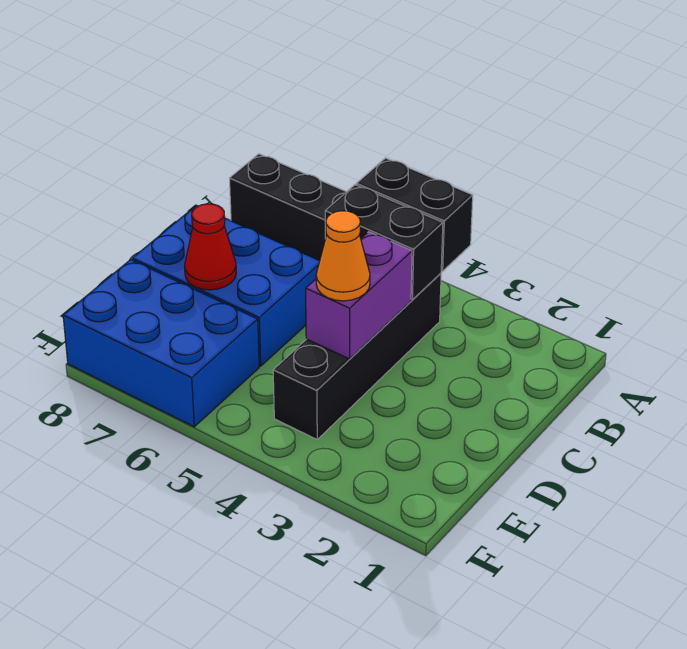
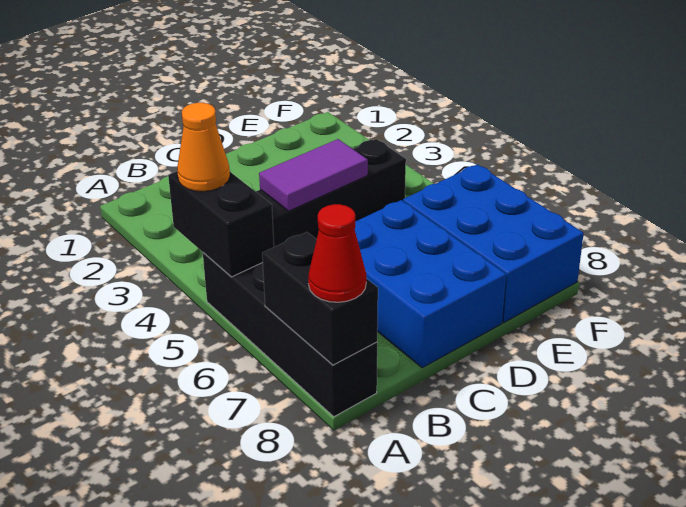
black 1x2 brick [325,185,443,300] -> black 1x2 brick moved to [262,232,378,365]
purple 1x2 brick [306,232,412,359] -> purple 1x2 tile [259,139,368,211]
orange 1x1 cone [316,211,370,301] -> orange 1x1 cone moved to [177,103,230,192]
red 1x1 cone [185,204,236,290] -> red 1x1 cone moved to [308,204,366,302]

